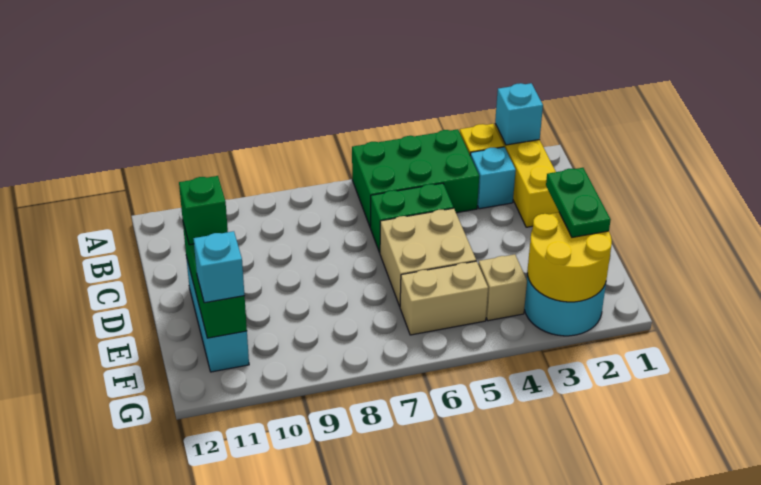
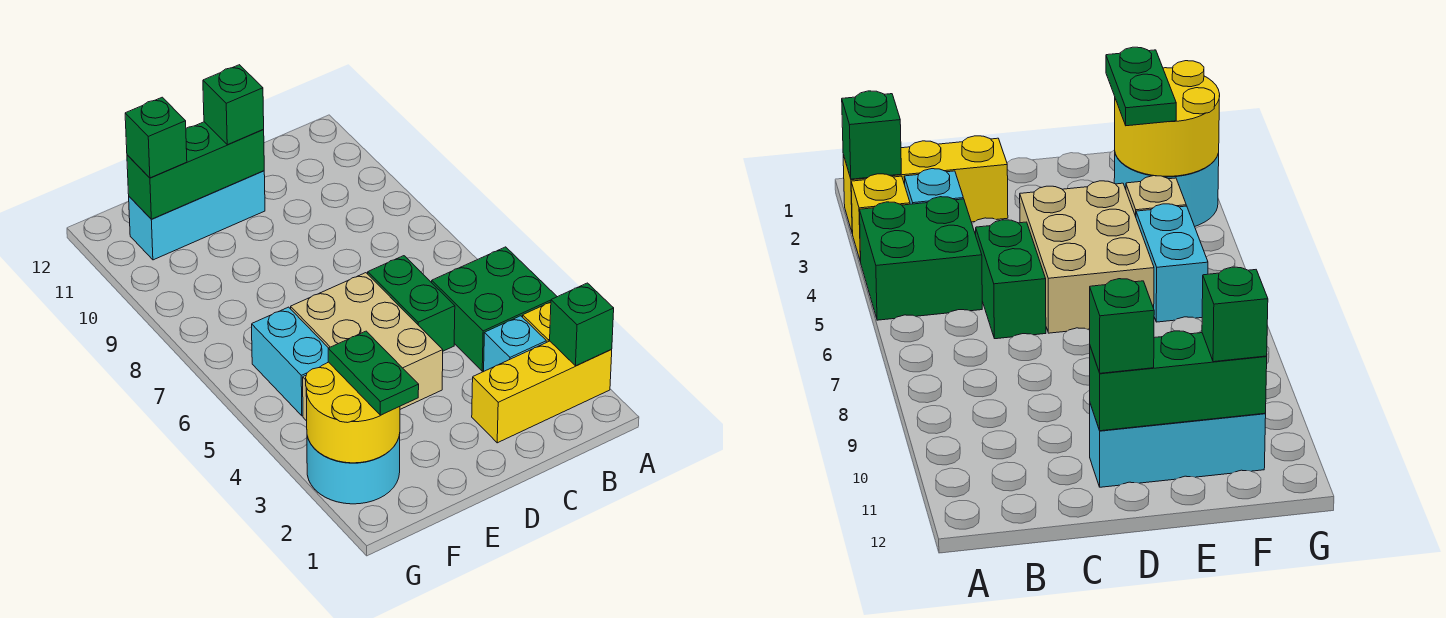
cyan 1x1 brick [495,83,543,145] -> green 1x1 brick [550,283,614,366]
green 2x3 brick [352,129,479,226] -> green 2x2 brick [432,247,557,371]
tan 2x2 brick [380,208,476,306] -> tan 2x3 brick [291,273,443,409]
green 1x2 plate [546,168,611,237] -> green 1x2 plate turned to [328,331,419,415]
tan 1x2 brick [400,261,488,335] -> cyan 1x2 brick [252,307,328,416]
cyan 1x1 brick [193,231,244,303] -> green 1x1 brick [125,97,187,178]

